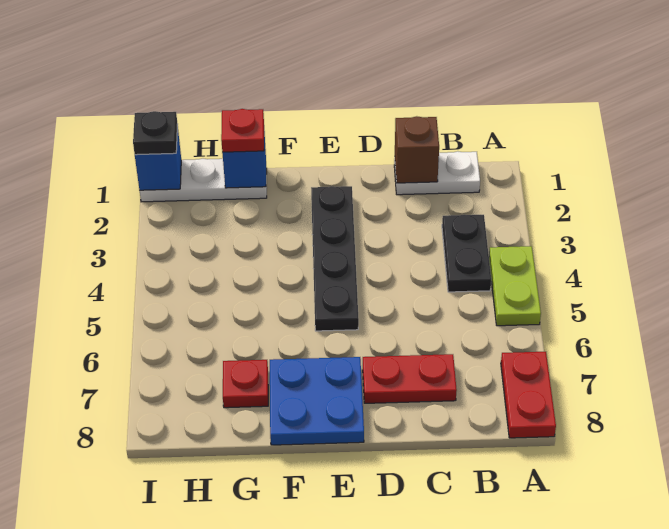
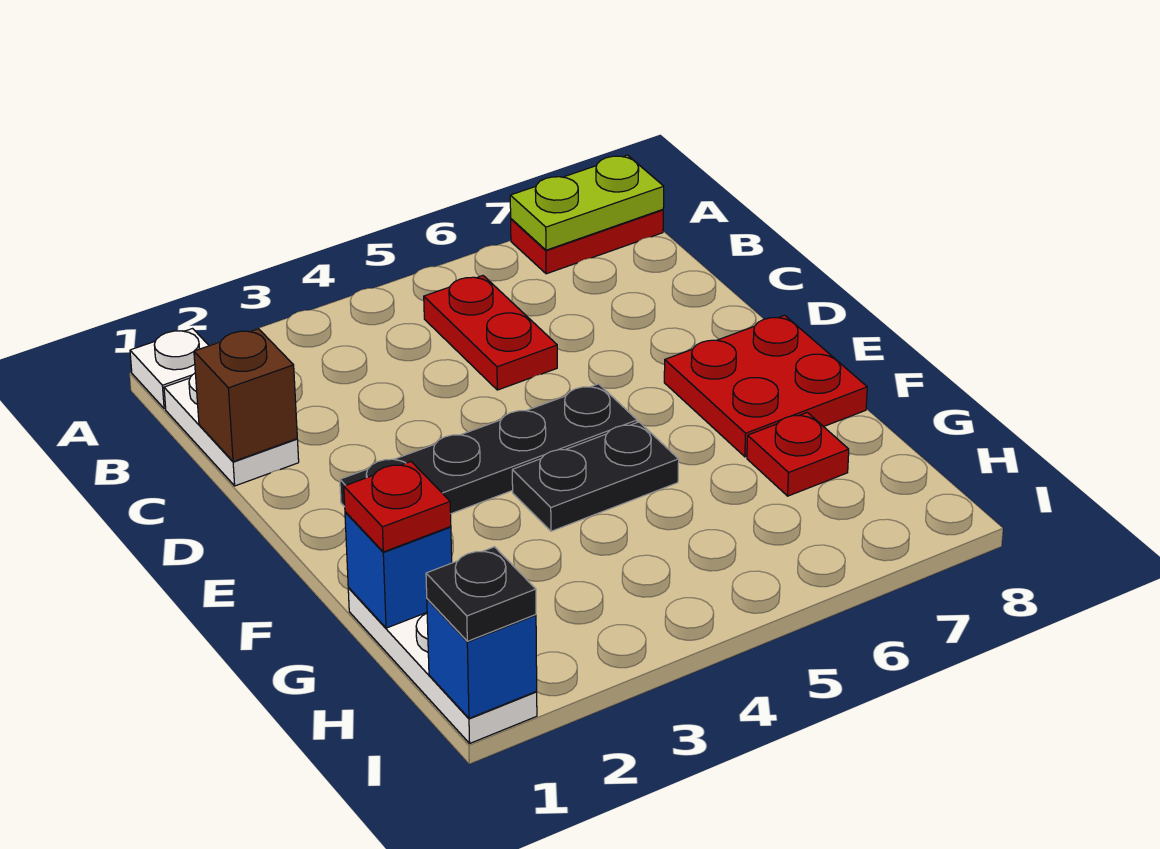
none -> white 1x1 plate [130,329,209,409]
lime 1x2 plate [489,246,541,326] -> lime 1x2 plate moved to [510,155,664,250]
black 1x2 plate [442,215,491,292] -> black 1x2 plate moved to [512,422,679,531]
red 1x2 plate [363,354,457,403] -> red 1x2 plate moved to [424,276,557,390]
blue 2x2 plate [270,357,364,445] -> red 2x2 plate [664,315,867,457]

